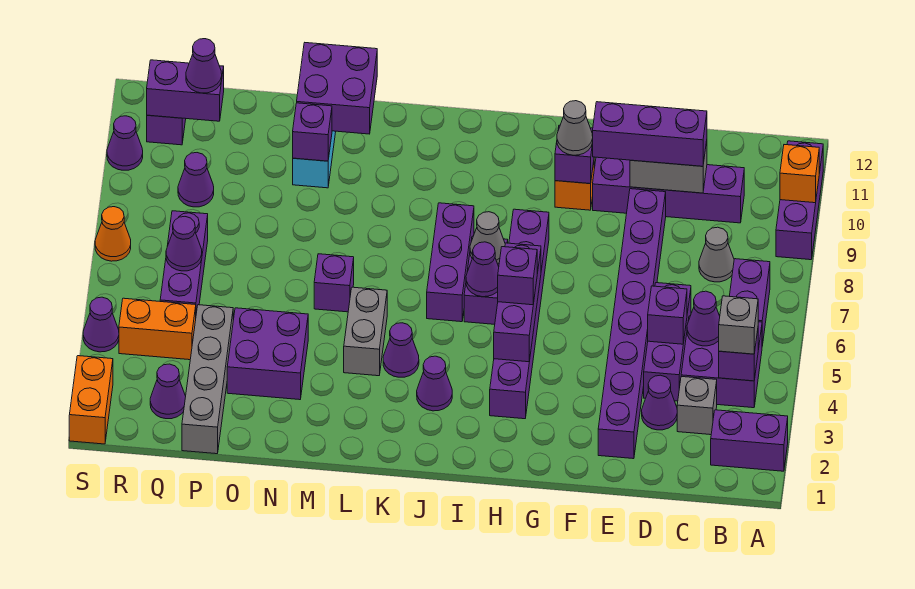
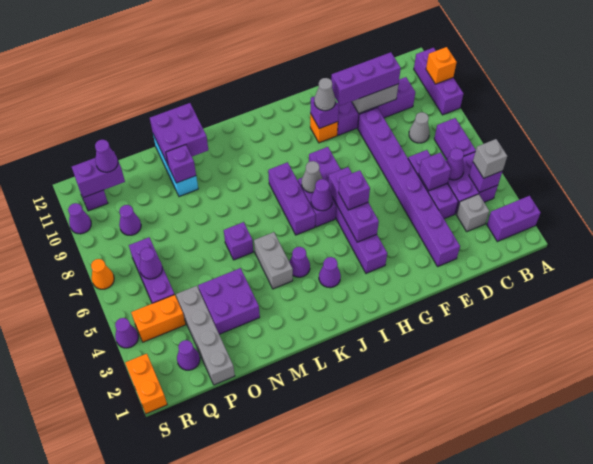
purple 1x1 cone [642,375,677,430] -> none

